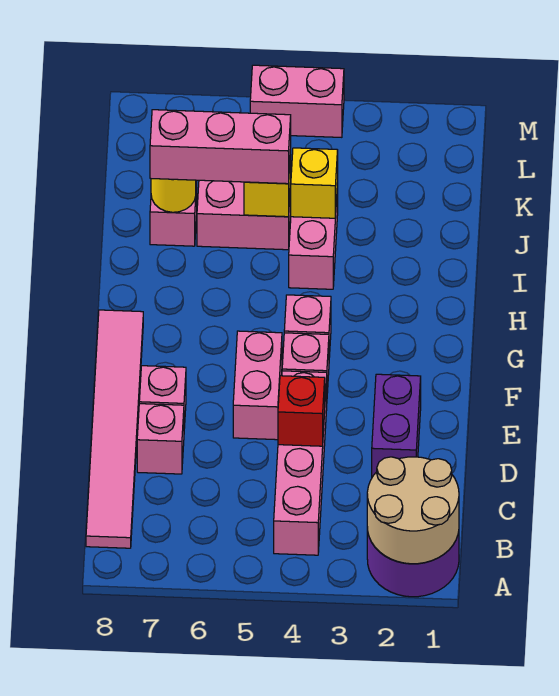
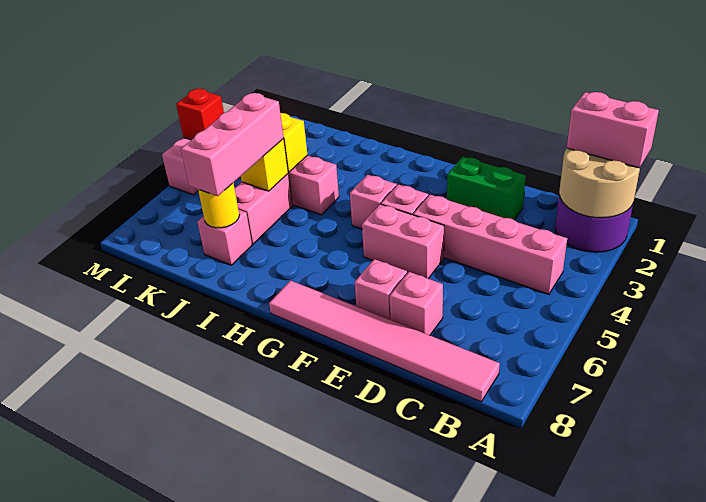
none -> pink 1x2 brick [567,92,659,168]
purple 1x2 brick [372,374,421,477] -> green 1x2 brick [447,157,526,220]
red 1x1 brick [278,376,325,446] -> red 1x1 brick moved to [176,89,224,140]

